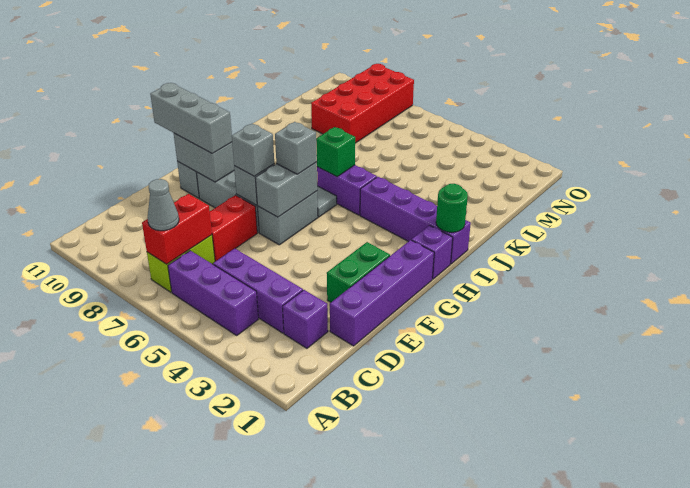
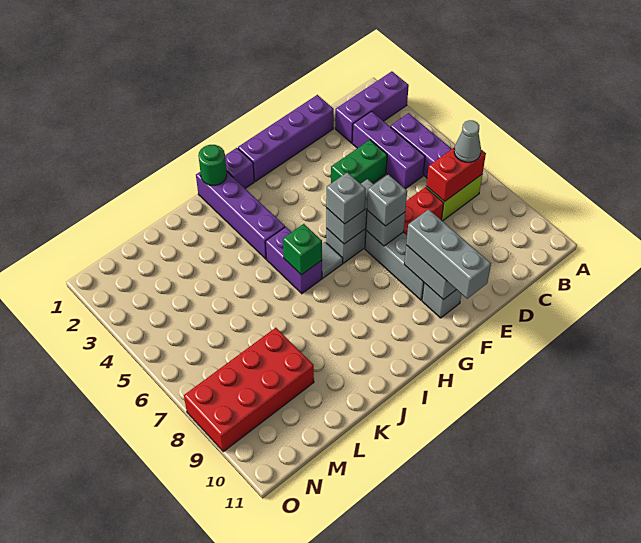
purple 1x1 brick [283,290,328,348] -> purple 1x3 brick [335,71,409,143]
green 1x2 brick [327,242,390,302] -> green 1x2 brick moved to [331,140,387,184]

